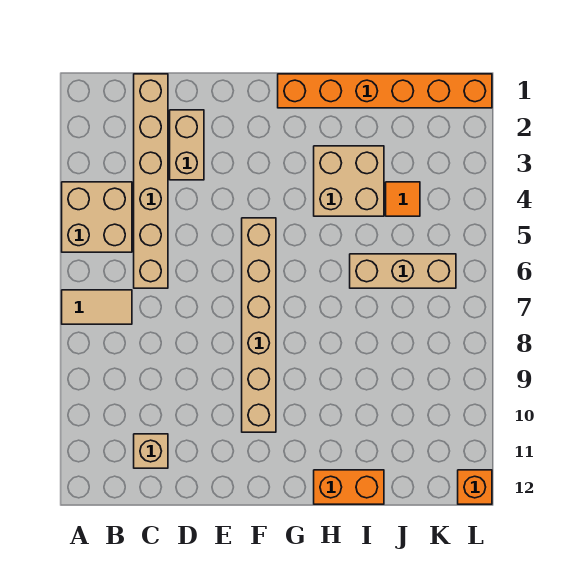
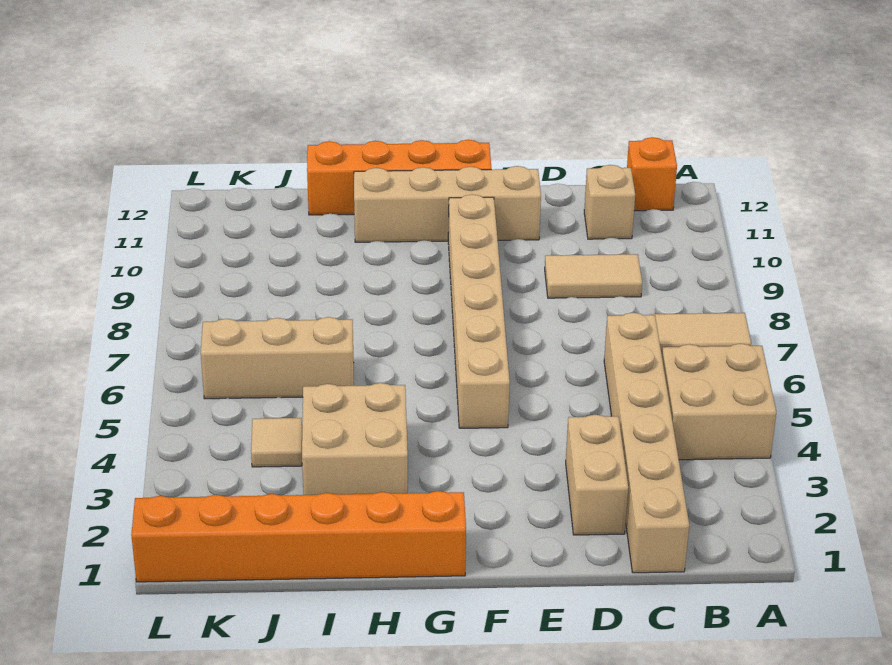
none -> tan 1x2 tile [545,254,642,298]
none -> tan 1x4 brick [354,166,541,242]
orange 1x2 brick [314,470,384,504] -> orange 1x4 brick [307,140,491,215]
orange 1x1 tile [386,182,420,216] -> tan 1x1 tile [251,418,302,467]
orange 1x1 brick [458,470,492,504] -> orange 1x1 brick moved to [627,137,677,211]

